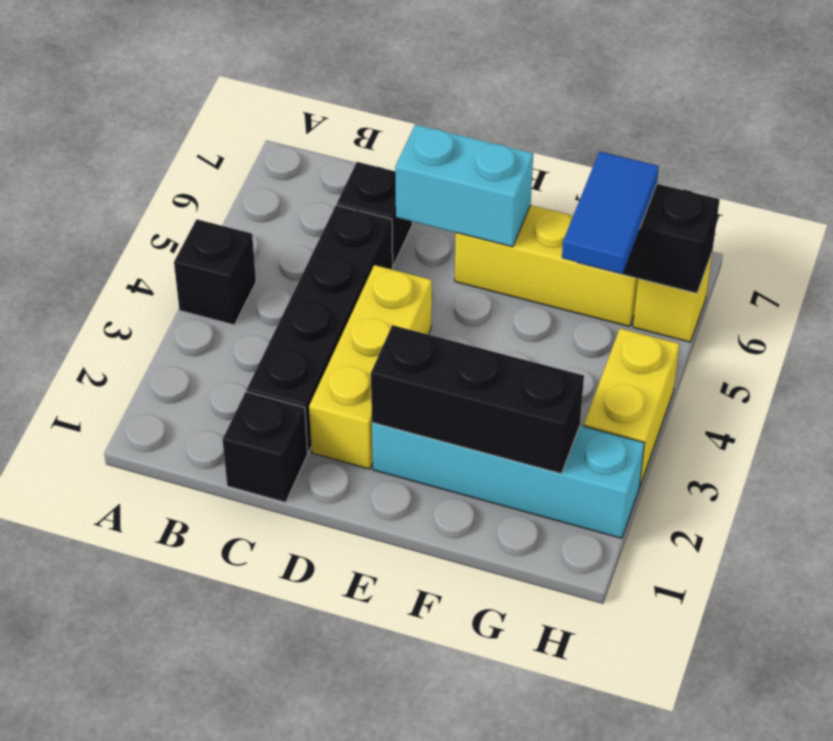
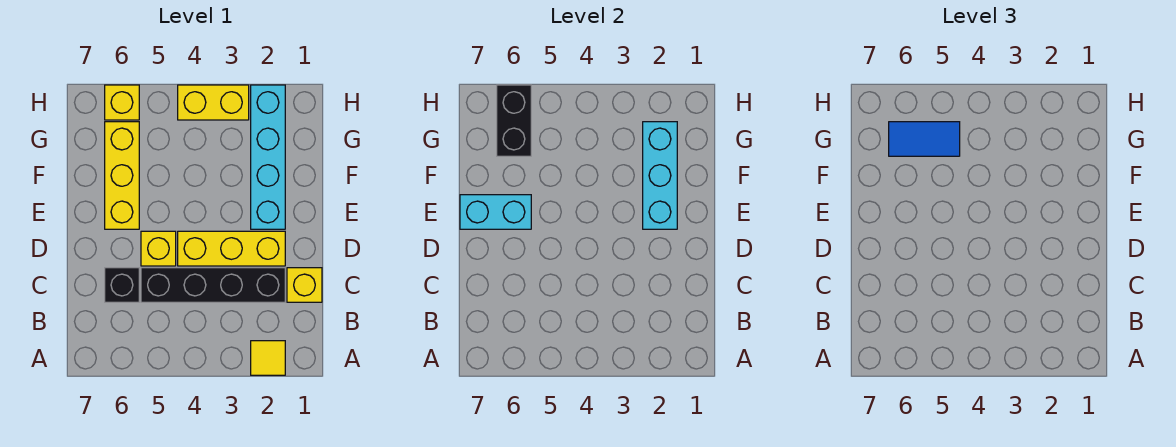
none -> yellow 1x1 tile [251,341,285,375]
black 1x1 brick [174,219,256,325] -> none
black 1x1 brick [223,392,308,502] -> yellow 1x1 brick [287,268,322,302]
none -> yellow 1x1 brick [141,231,176,266]
cyan 1x2 brick [395,124,533,247] -> cyan 1x2 brick turned to [460,195,531,229]
black 1x3 brick [371,325,584,474] -> cyan 1x3 brick [643,122,677,229]

